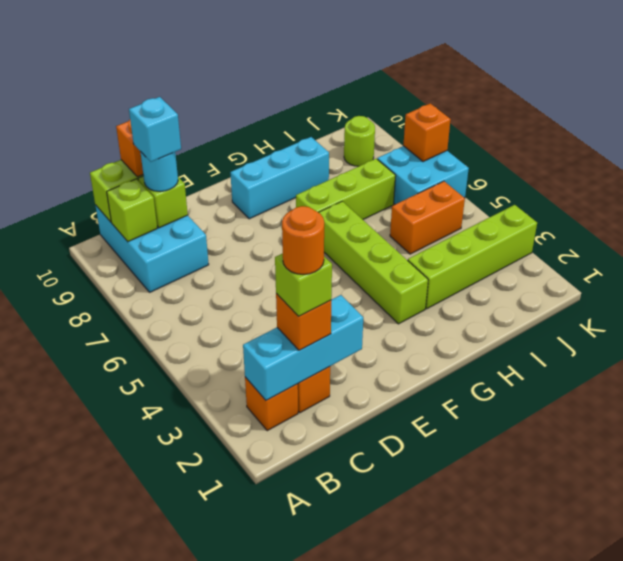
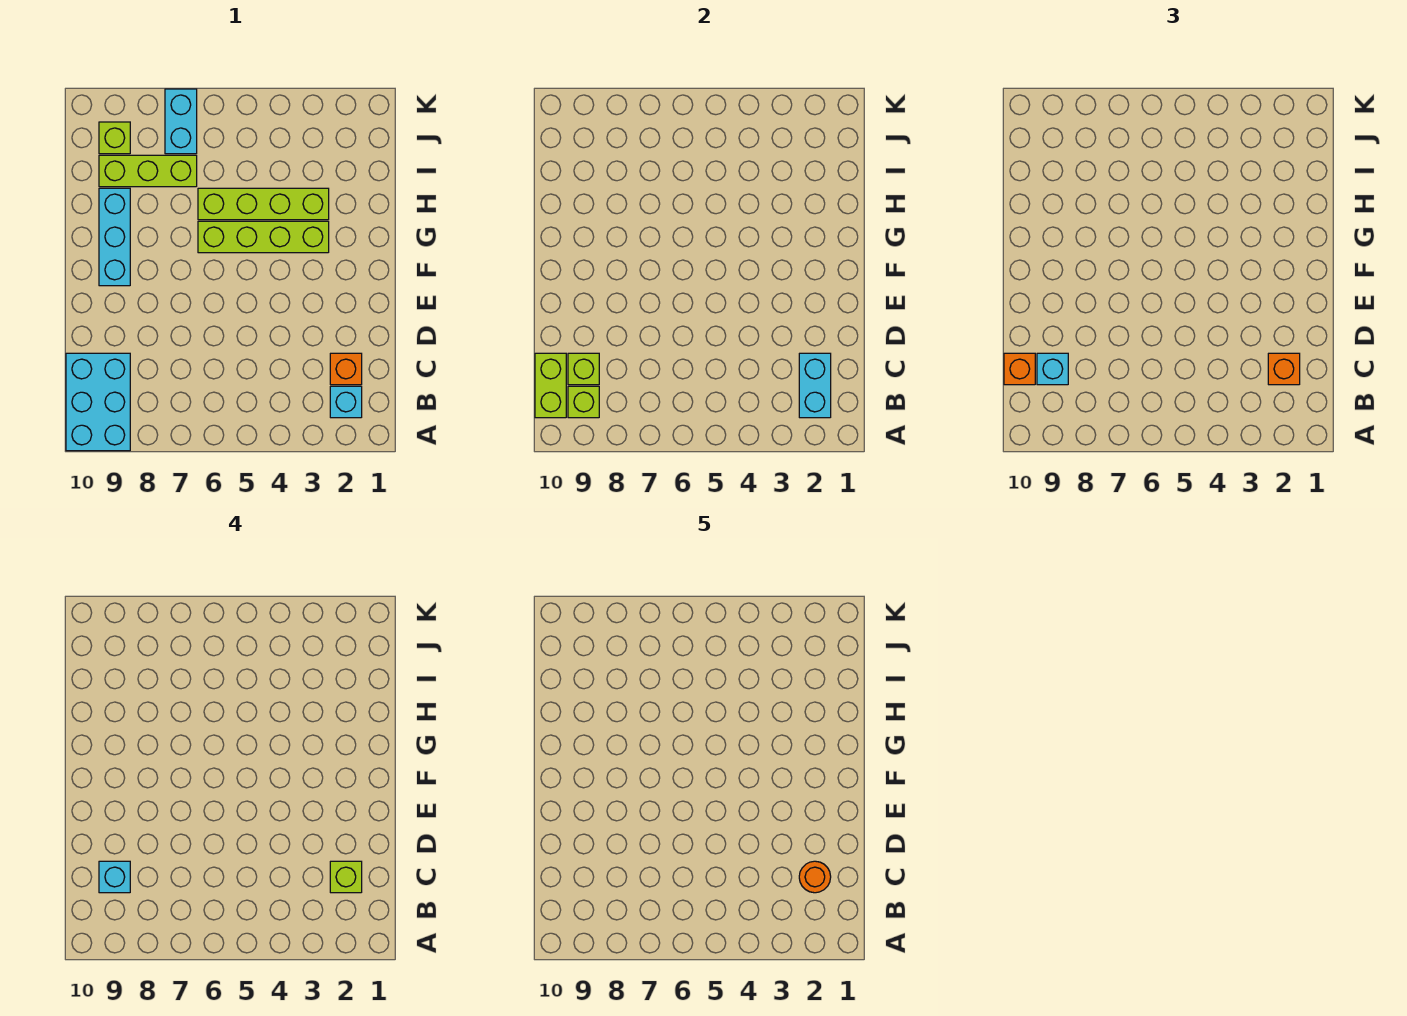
orange 1x1 brick [245,377,298,431] -> cyan 1x1 brick [330,386,362,418]
cyan 1x3 brick [243,295,363,400] -> cyan 1x2 brick [799,353,831,418]
cyan 2x3 brick [95,205,209,292] -> cyan 2x3 brick turned to [66,353,130,451]
cyan 1x1 round brick [140,151,178,191] -> cyan 1x1 brick [1037,353,1068,385]
lime 1x3 brick [296,159,396,219] -> lime 1x3 brick turned to [99,155,197,187]
lime 1x4 brick [408,205,537,309] -> lime 1x4 brick turned to [198,188,329,220]
orange 1x2 brick [390,181,465,254] -> none
cyan 2x2 brick [377,146,469,204] -> cyan 1x2 brick [165,89,197,154]
lime 1x1 round brick [344,116,375,166] -> lime 1x1 brick [99,122,130,154]
orange 1x1 brick [403,103,451,162] -> none

